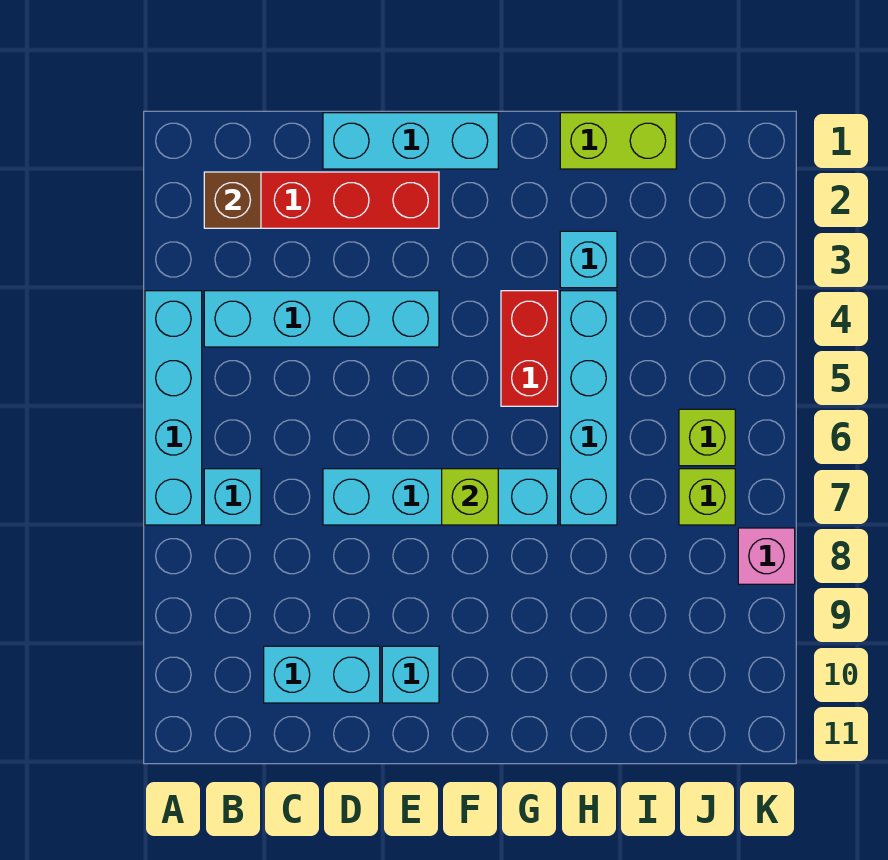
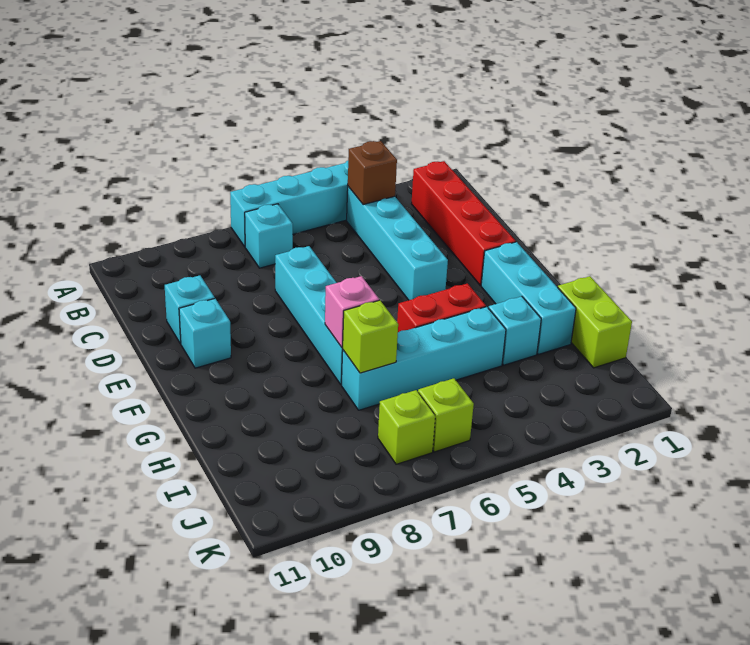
brown 1x1 brick [204,172,261,228] -> brown 1x1 brick moved to [348,141,397,205]
cyan 1x2 brick [264,646,380,703] -> cyan 1x1 brick [165,275,215,344]
cyan 1x3 brick [323,113,498,169] -> cyan 1x3 brick moved to [481,242,576,354]
lime 1x1 brick [442,469,498,525] -> lime 1x1 brick moved to [342,300,398,373]
pink 1x1 brick [738,528,795,584] -> pink 1x1 brick moved to [325,276,379,347]

